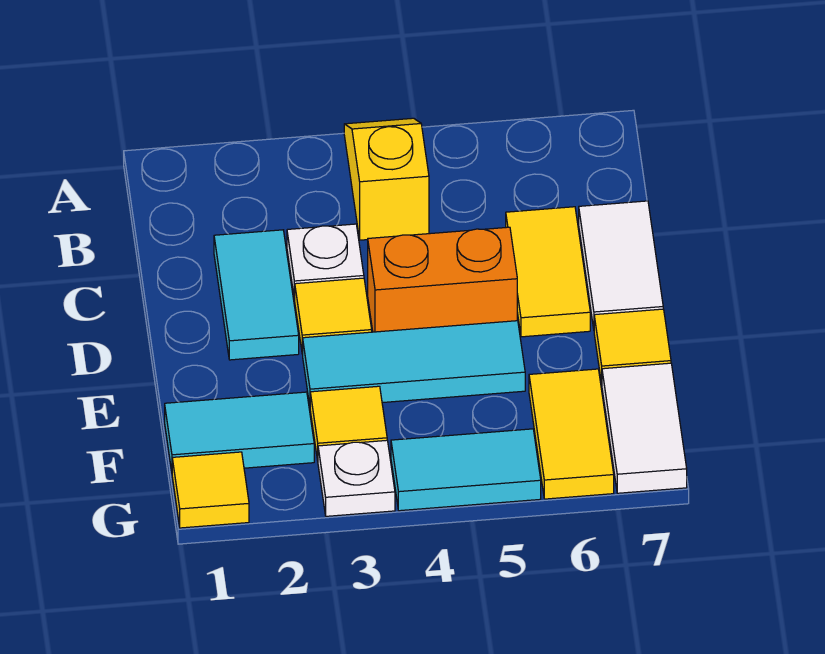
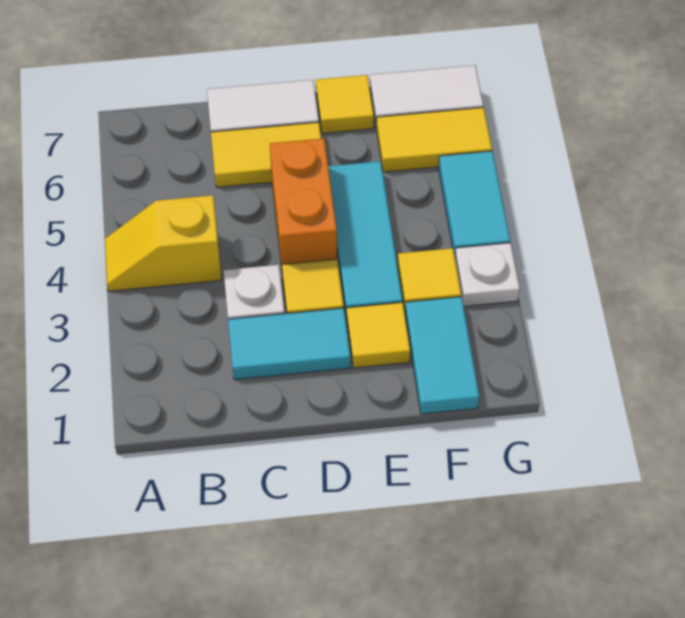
yellow 1x1 tile [172,452,249,528] -> yellow 1x1 tile moved to [347,302,410,368]

